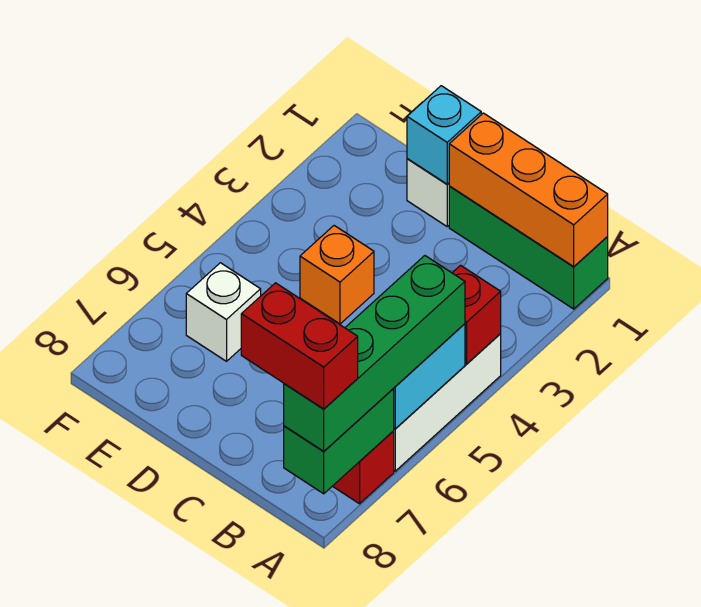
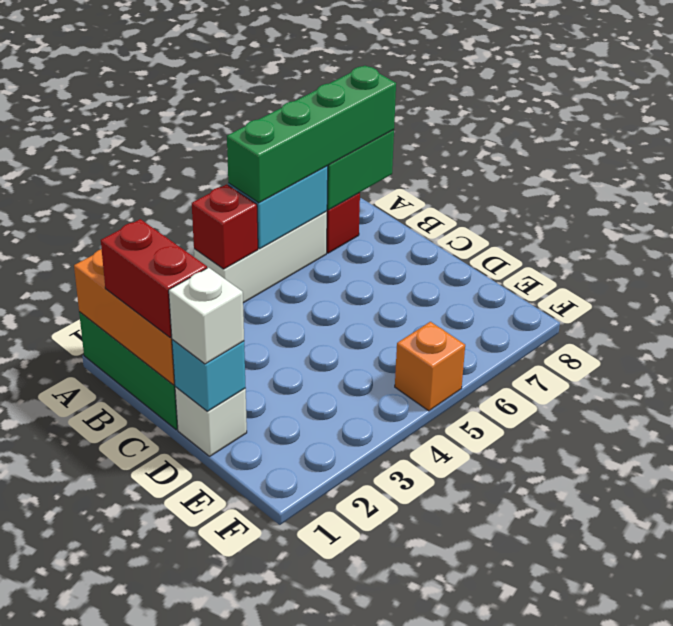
red 1x2 brick [241,283,358,409] -> red 1x2 brick moved to [101,219,207,338]
orange 1x1 brick [300,226,374,324] -> orange 1x1 brick moved to [395,322,465,411]
white 1x1 brick [186,263,261,361] -> white 1x1 brick moved to [169,268,244,364]

